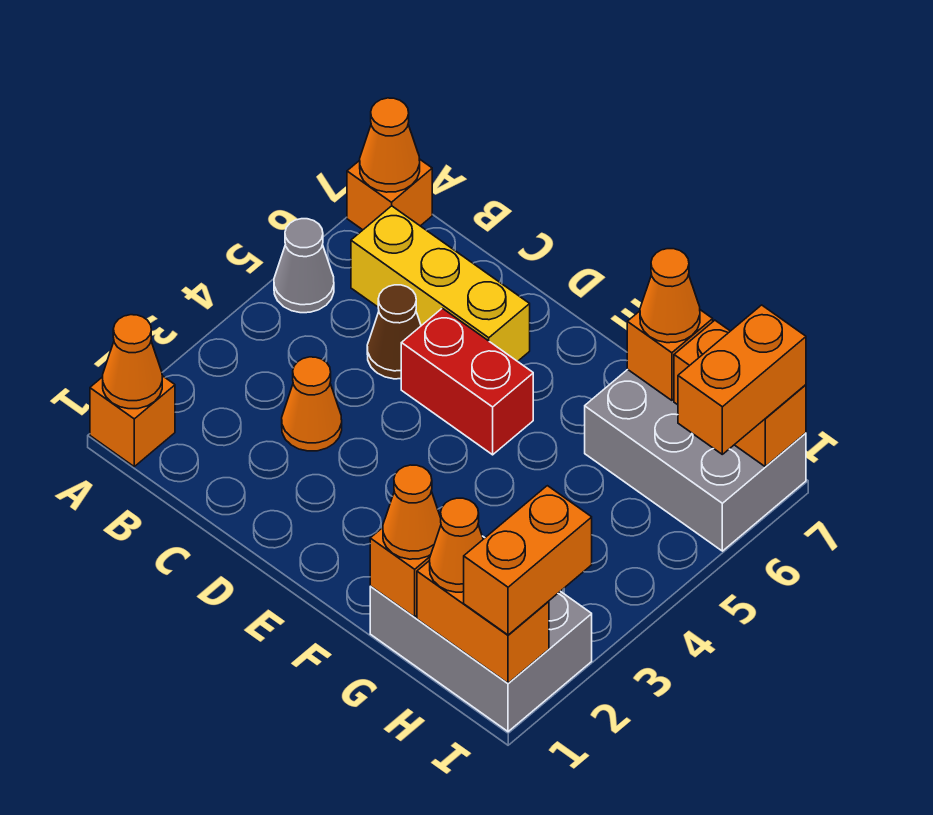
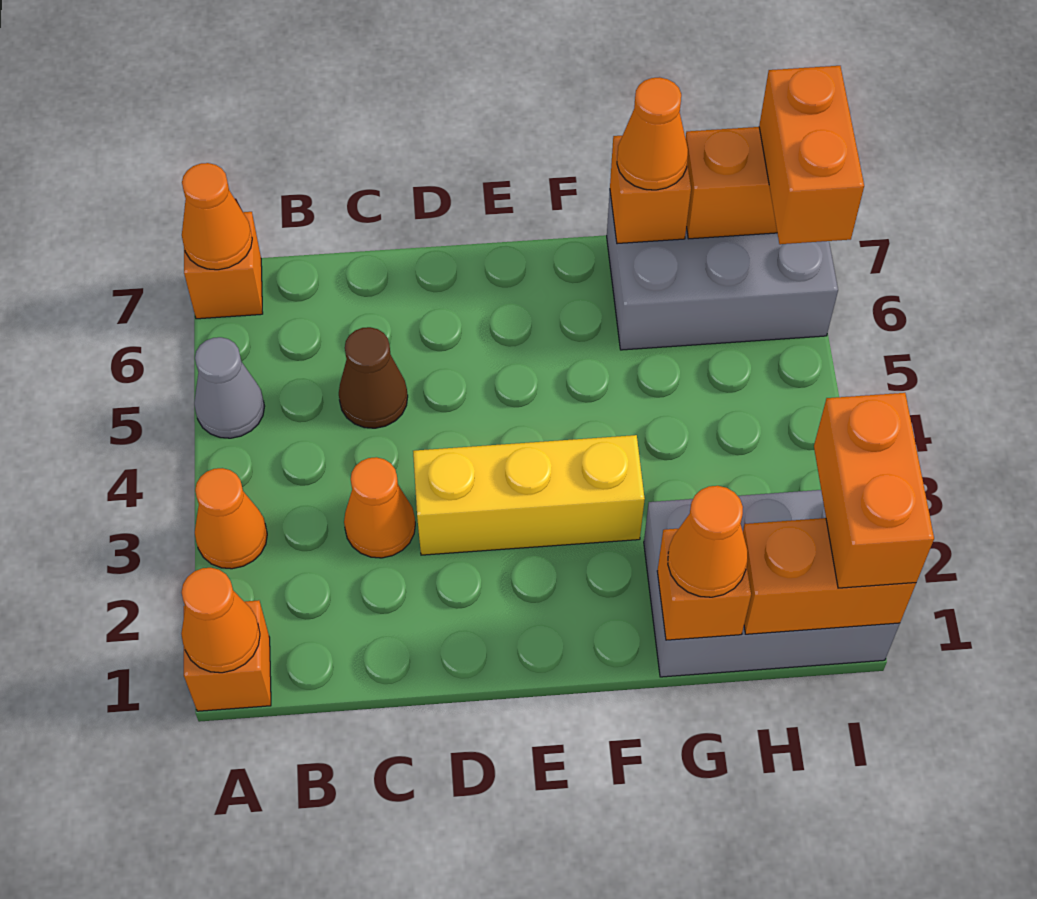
yellow 1x3 brick [351,206,530,361] -> yellow 1x3 brick moved to [413,435,645,555]
red 1x2 brick [401,308,533,455] -> none
orange 1x1 cone [430,498,483,592] -> orange 1x1 cone moved to [195,468,267,569]

